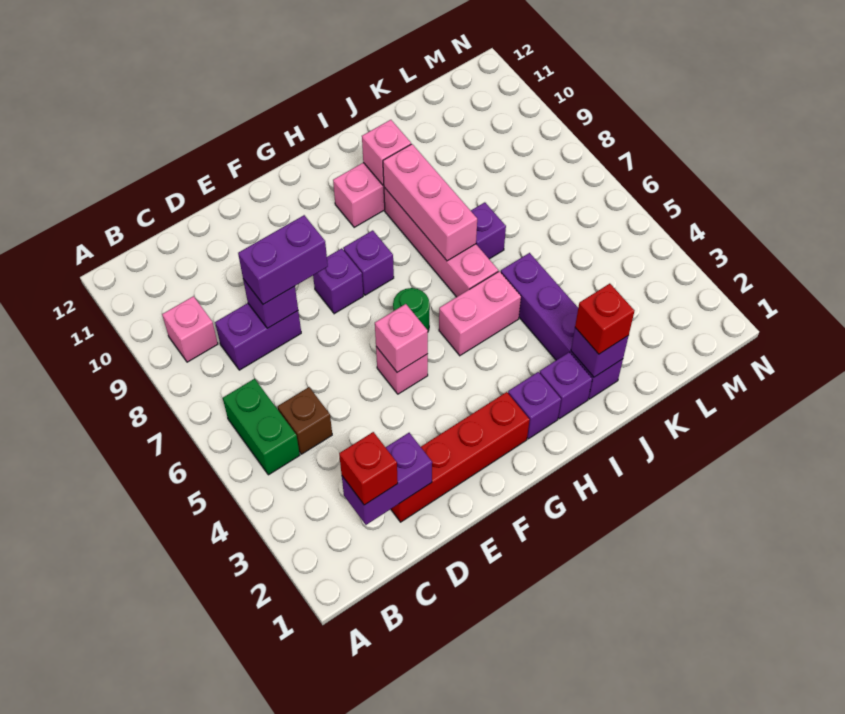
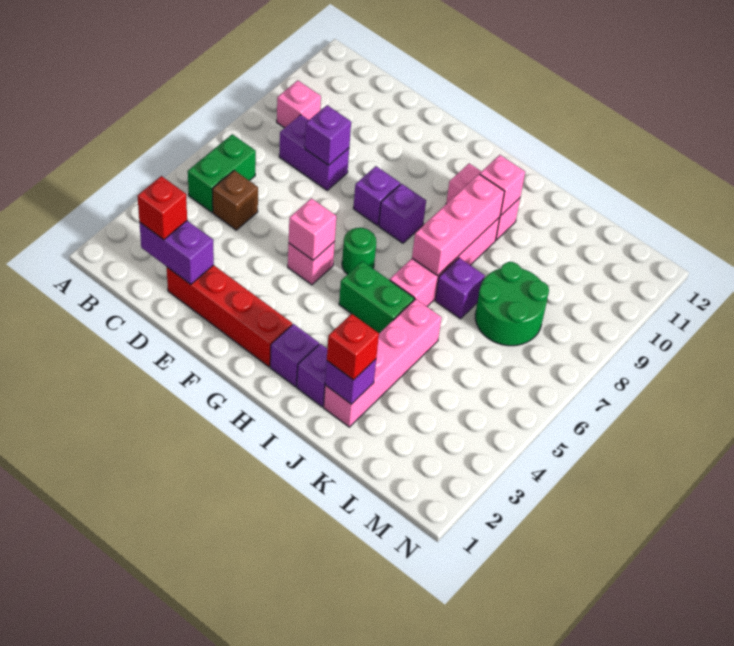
purple 1x2 brick [238,215,328,304] -> none
pink 1x2 brick [439,271,521,356] -> green 1x2 brick [339,261,414,333]
purple 1x4 brick [501,253,623,399] -> pink 1x4 brick [324,299,442,427]
none -> green 2x2 round brick [475,262,549,346]

